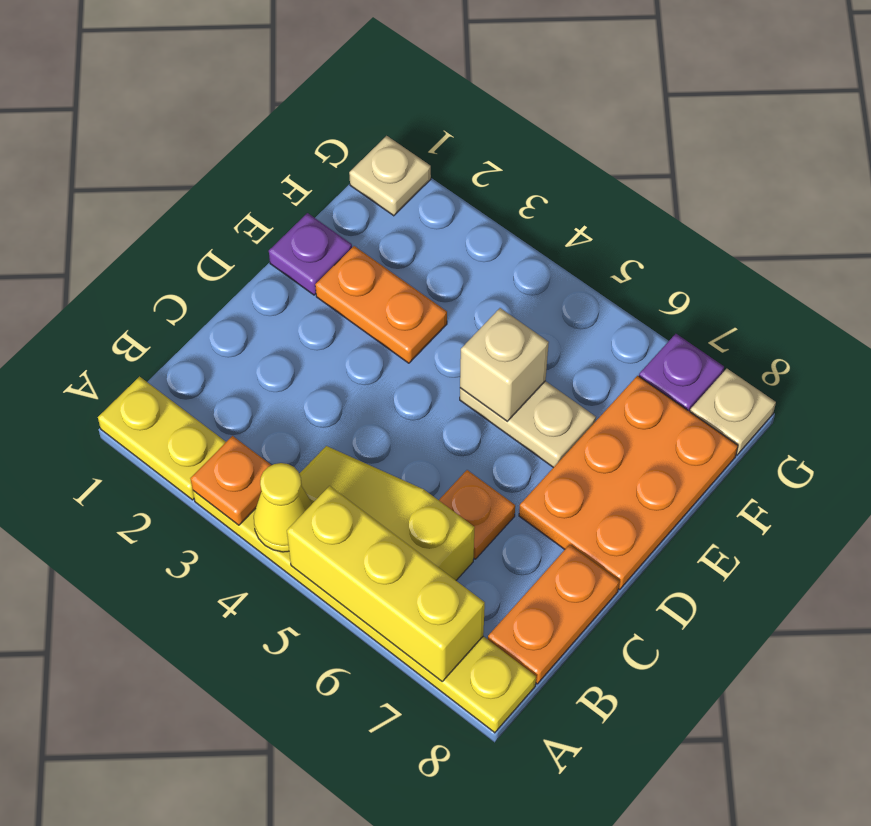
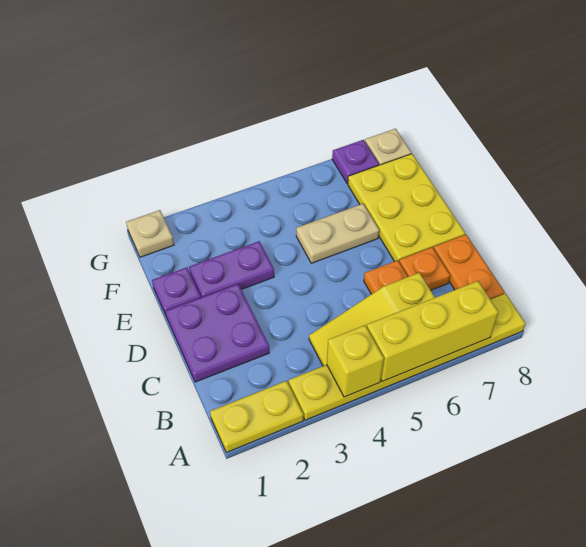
orange 1x1 plate [191,436,271,525] -> orange 1x1 plate moved to [399,247,450,290]
yellow 1x1 cone [254,463,312,552] -> yellow 1x1 brick [327,325,384,397]
none -> purple 2x2 plate [166,284,269,382]
orange 2x3 plate [519,376,738,589] -> yellow 2x3 plate [348,154,465,261]
orange 1x2 plate [315,246,447,363] -> purple 1x2 plate [189,241,274,297]
tan 1x1 brick [460,308,549,421] -> none

